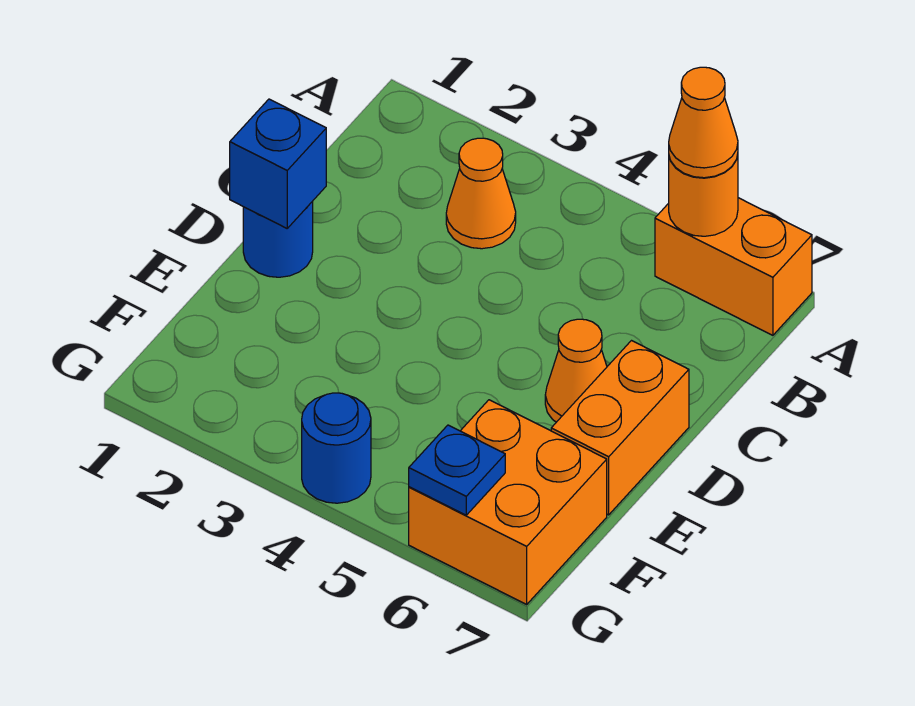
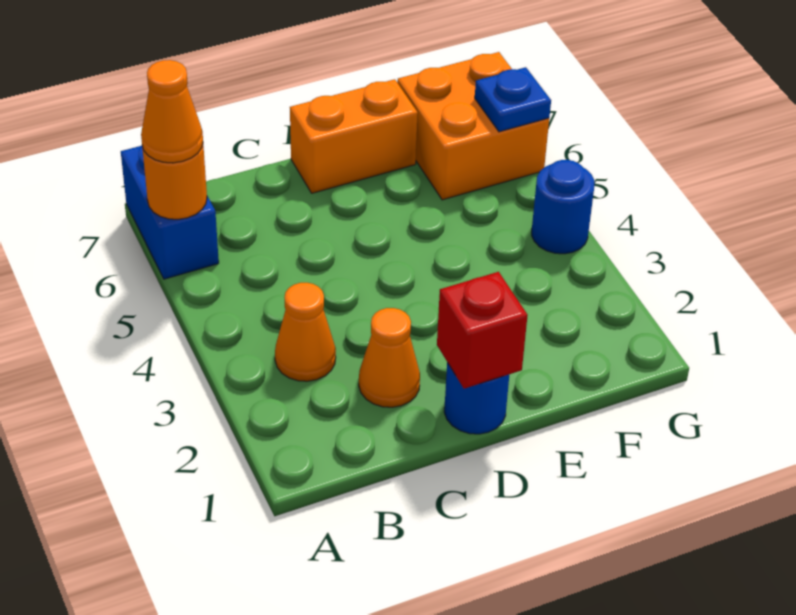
orange 1x2 brick [655,198,812,335] -> blue 1x2 brick [121,146,219,279]
blue 1x1 brick [230,99,326,228] -> red 1x1 brick [437,272,528,389]
orange 1x1 cone [545,319,607,422] -> orange 1x1 cone moved to [359,308,420,407]

